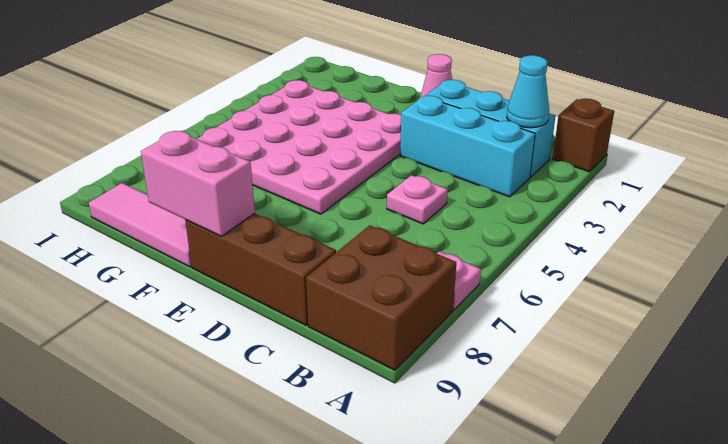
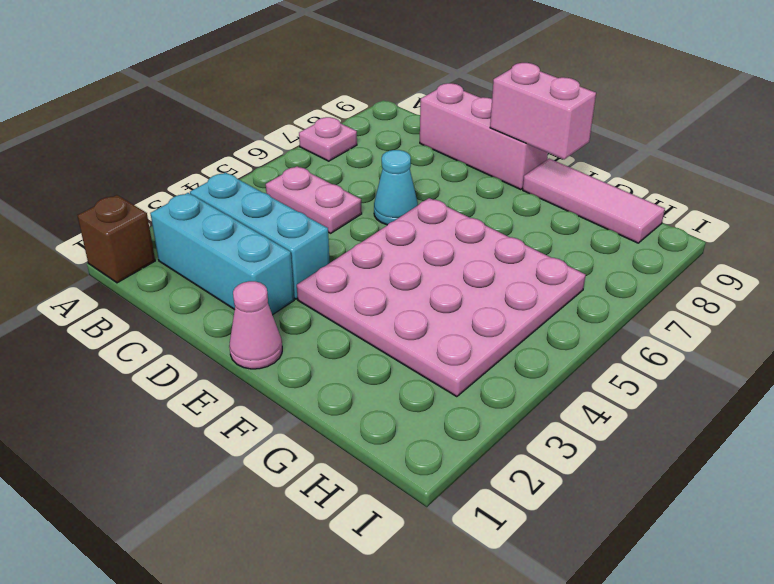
brown 2x2 brick [306,225,456,370] -> none
cyan 1x1 cone [507,55,549,128] -> cyan 1x1 cone moved to [374,150,418,225]
pink 1x1 plate [387,175,448,224] -> pink 1x2 plate [266,166,362,233]
brown 1x3 brick [185,213,336,325] -> pink 1x3 brick [420,83,548,190]

